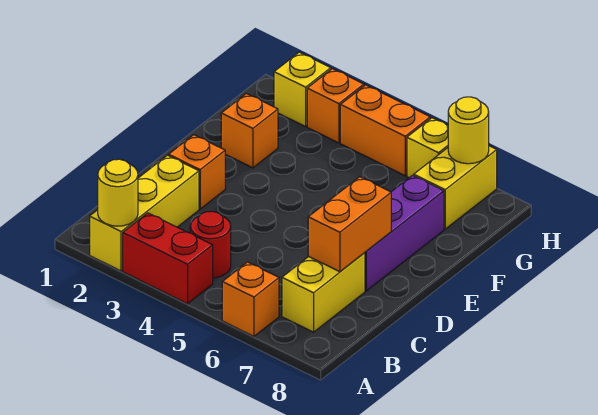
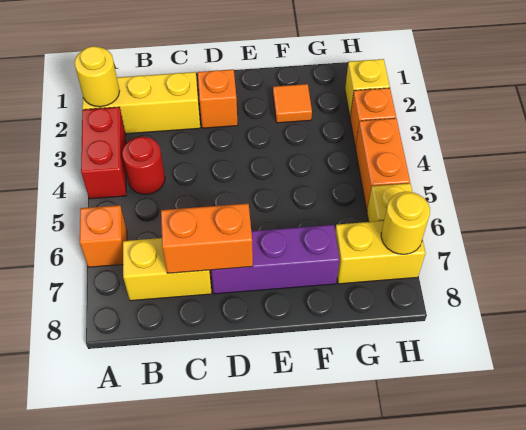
orange 1x1 brick [221,94,278,168] -> orange 1x1 tile [273,84,312,123]

